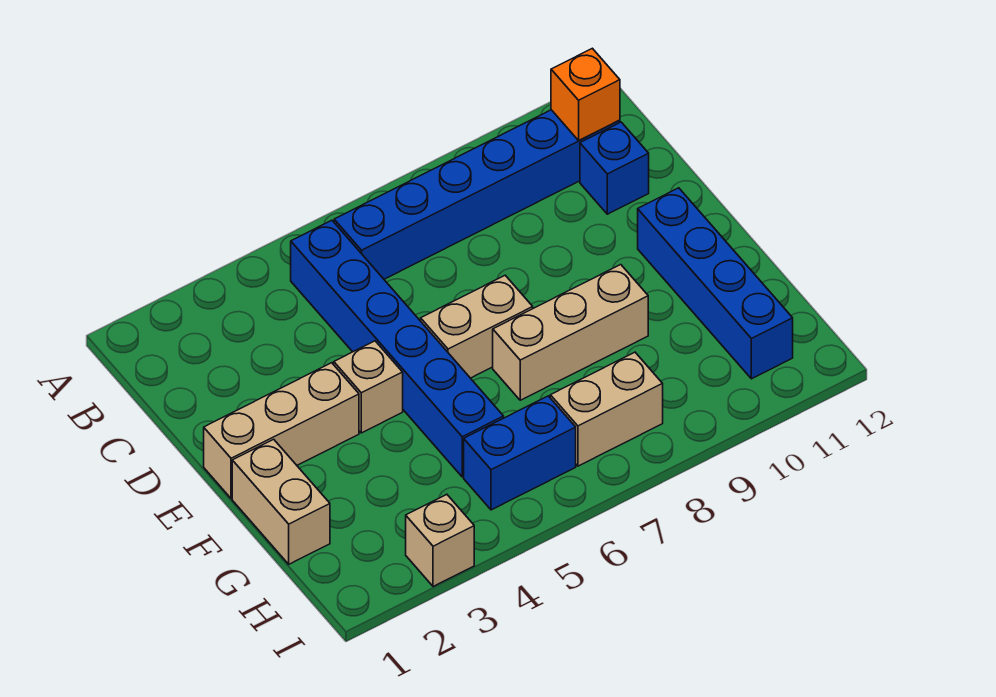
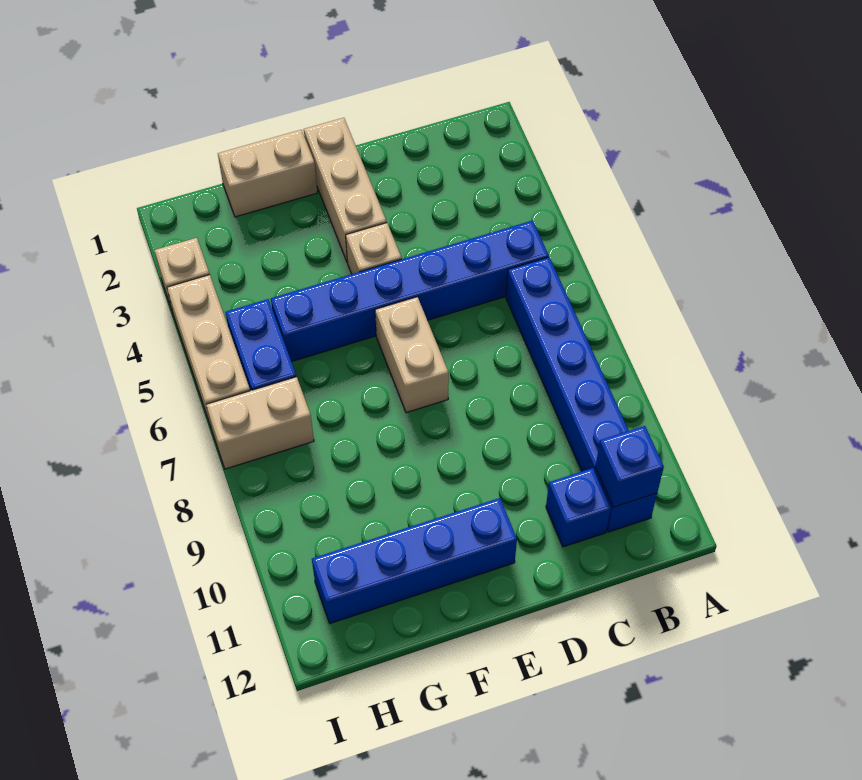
orange 1x1 brick [551,48,620,140] -> blue 1x1 brick [595,426,664,507]
tan 1x3 brick [493,265,648,400] -> tan 1x3 brick moved to [167,275,250,426]
tan 1x2 brick [550,352,663,466] -> tan 1x2 brick turned to [206,377,314,469]

